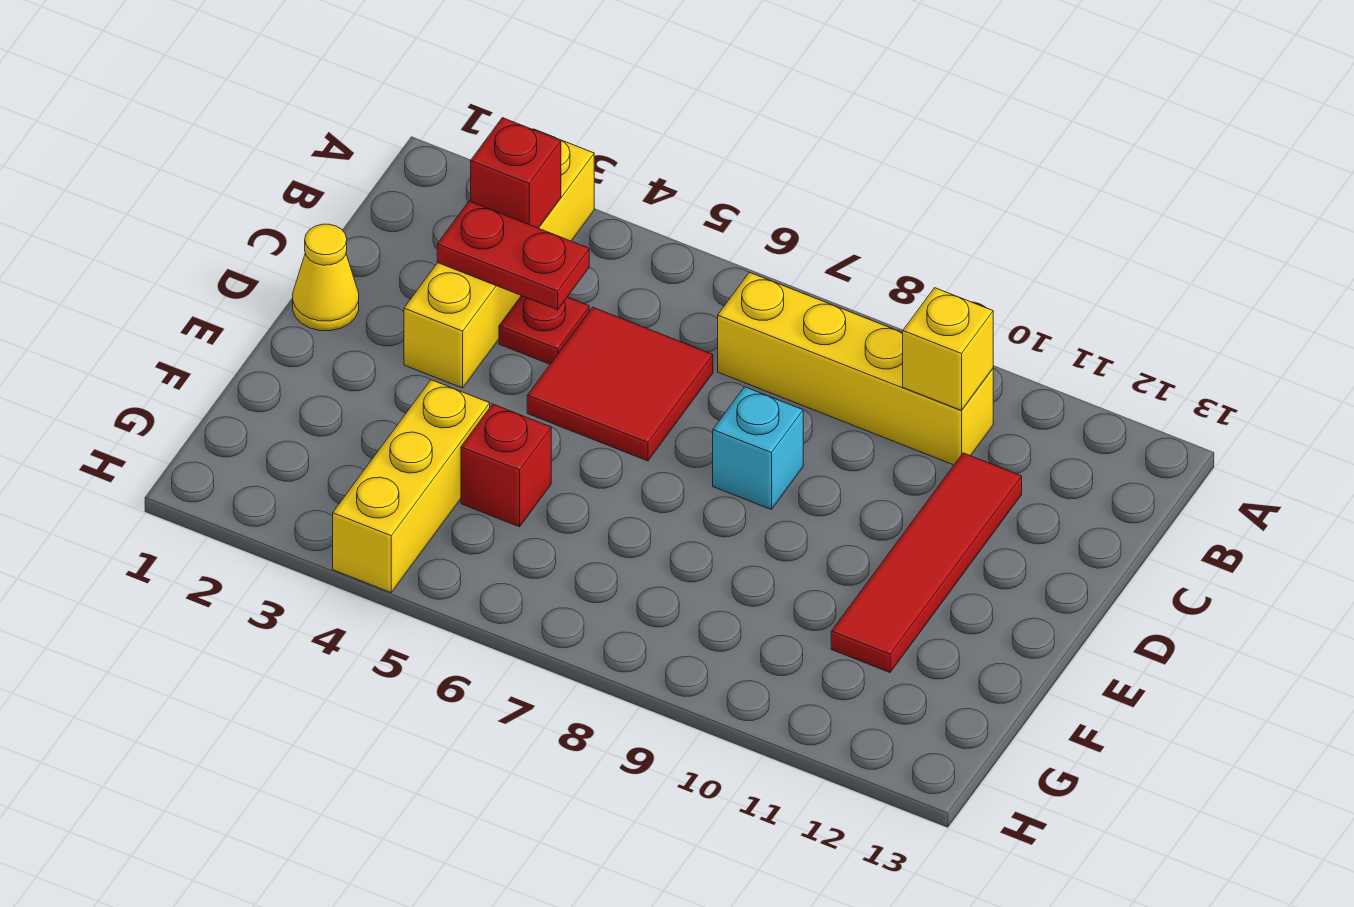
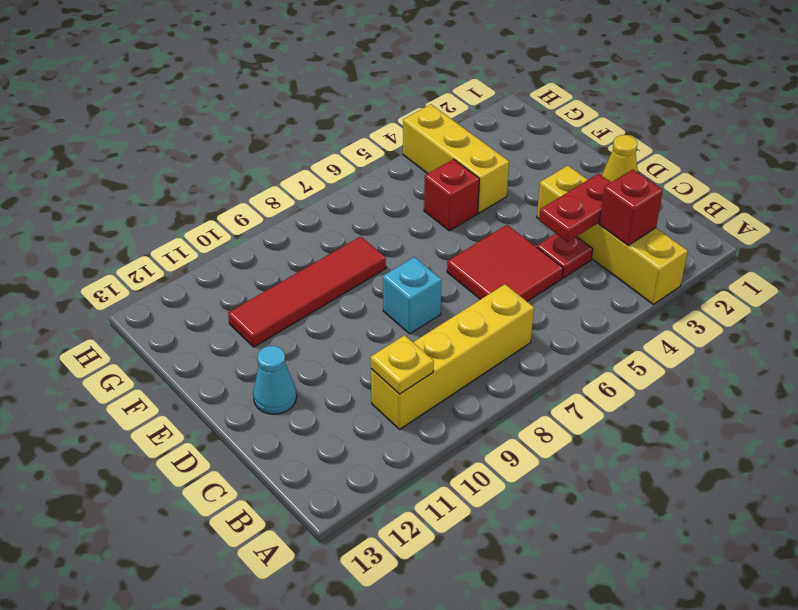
yellow 1x1 brick [903,288,993,410] -> yellow 1x1 plate [371,335,434,394]
red 1x4 tile [831,453,1022,672] -> red 1x4 tile turned to [228,236,386,347]
none -> cyan 1x1 cone [253,346,297,414]

